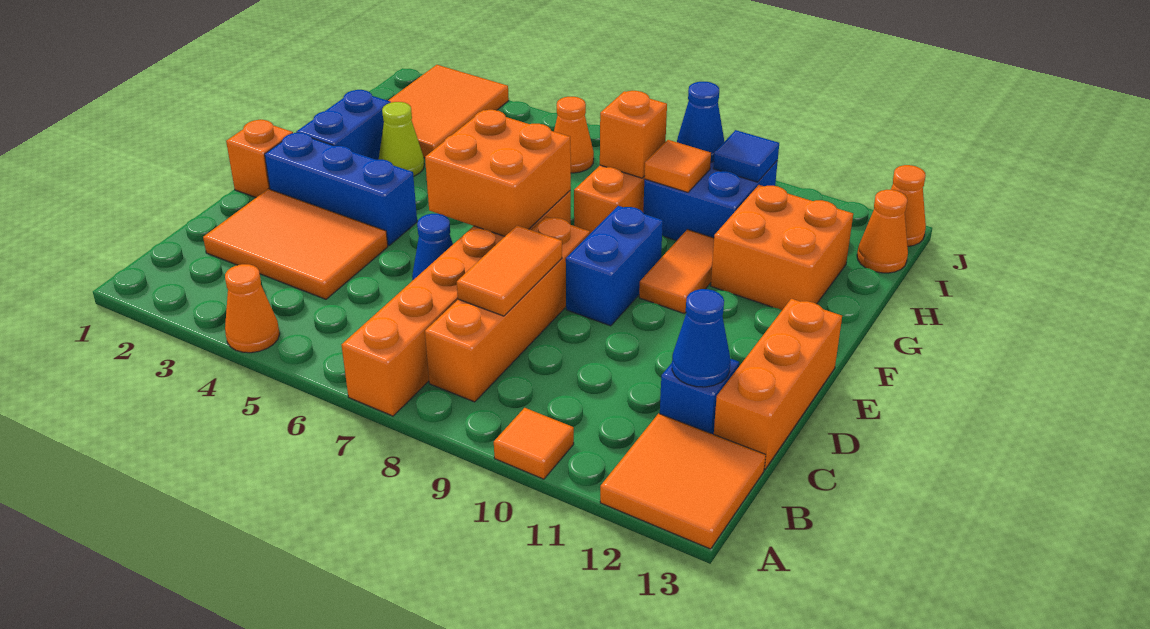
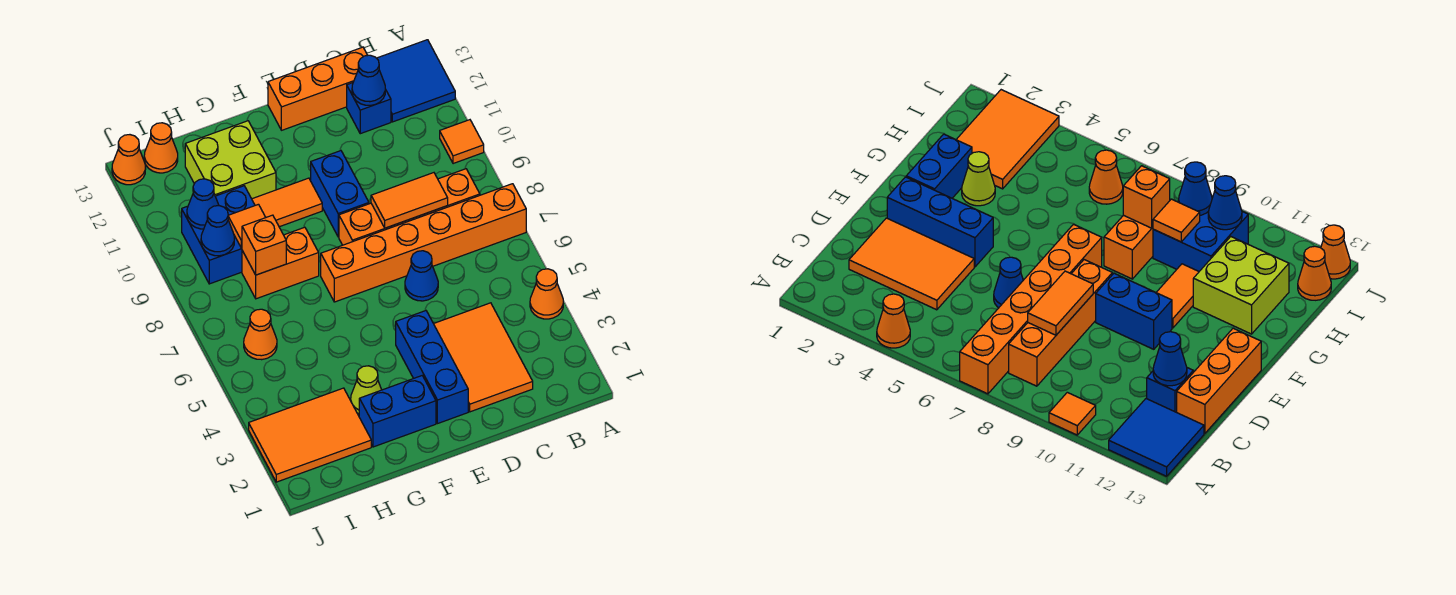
orange 2x2 tile [600,414,766,549] -> blue 2x2 tile [377,40,455,122]
orange 1x1 brick [226,120,293,197] -> none
orange 2x2 brick [425,110,571,236] -> none
blue 1x2 brick [566,206,663,326] -> blue 1x2 brick turned to [311,151,369,237]
orange 2x2 brick [711,185,853,310] -> lime 2x2 brick [185,121,276,199]
blue 1x1 tile [713,130,779,182] -> blue 1x1 cone [187,179,219,229]

